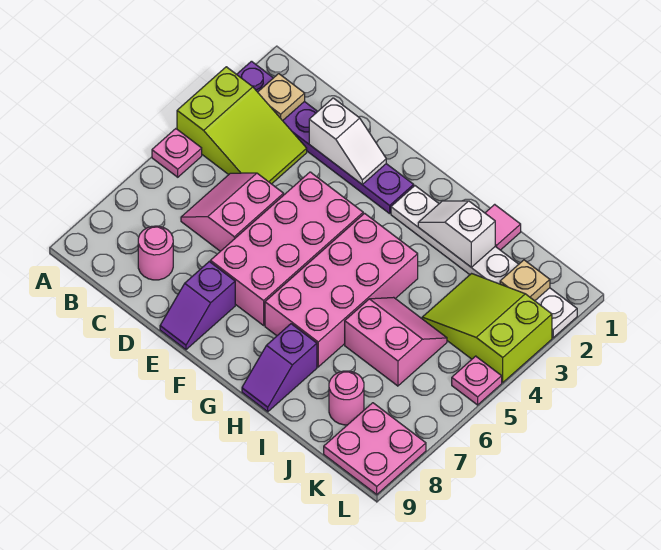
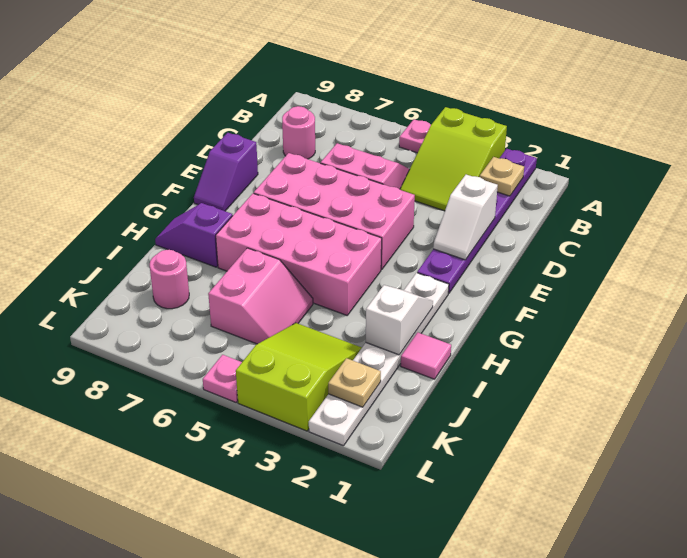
purple 1x2 slope [160,262,235,350] -> purple 1x2 slope turned to [194,133,258,211]
pink 2x2 plate [324,403,426,494] -> none

